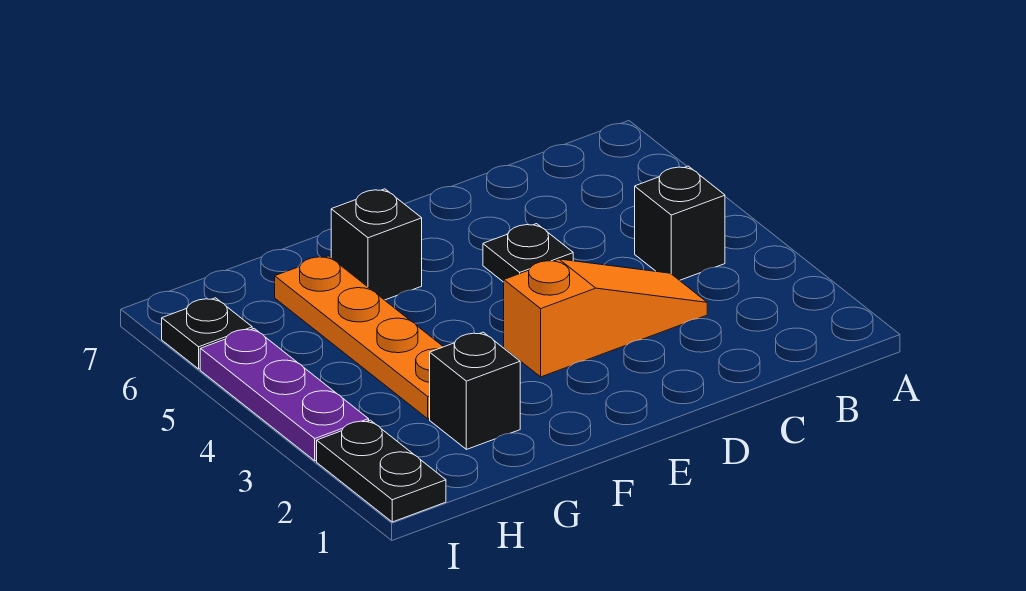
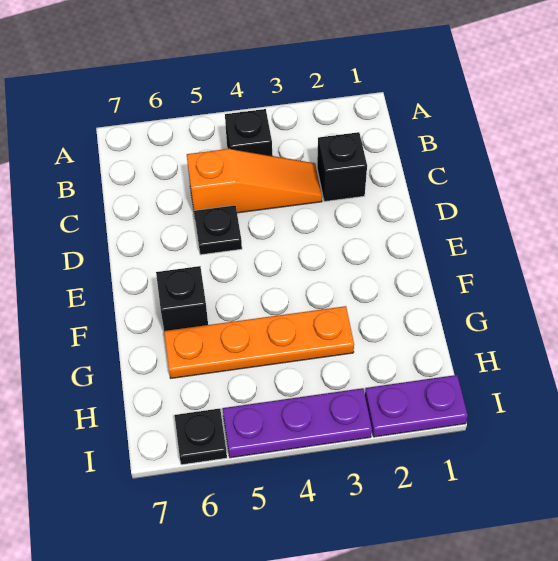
orange 1x3 slope [504,259,707,377] -> orange 1x3 slope turned to [187,149,322,213]
black 1x1 brick [430,332,520,449] -> black 1x1 brick moved to [317,132,367,202]
black 1x2 plate [317,420,446,522] -> purple 1x2 plate [365,375,468,437]

